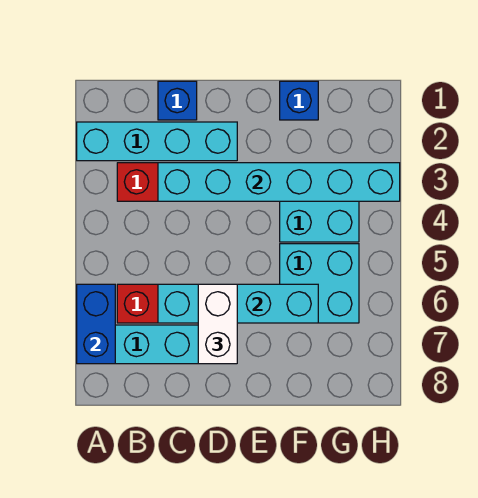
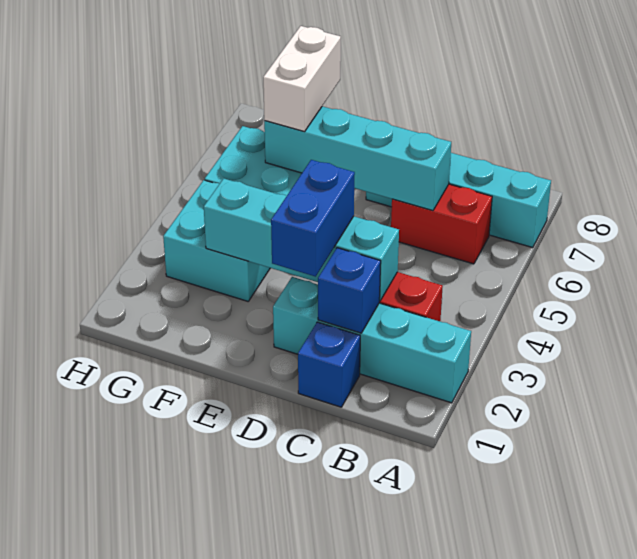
blue 1x2 brick [77,284,115,364] -> blue 1x2 brick moved to [271,160,355,277]
cyan 1x6 brick [158,163,400,201] -> cyan 1x4 brick [204,178,399,301]
white 1x2 brick [198,284,237,364] -> white 1x2 brick moved to [263,26,341,132]
blue 1x1 brick [280,81,318,120] -> blue 1x1 brick moved to [318,248,381,333]

